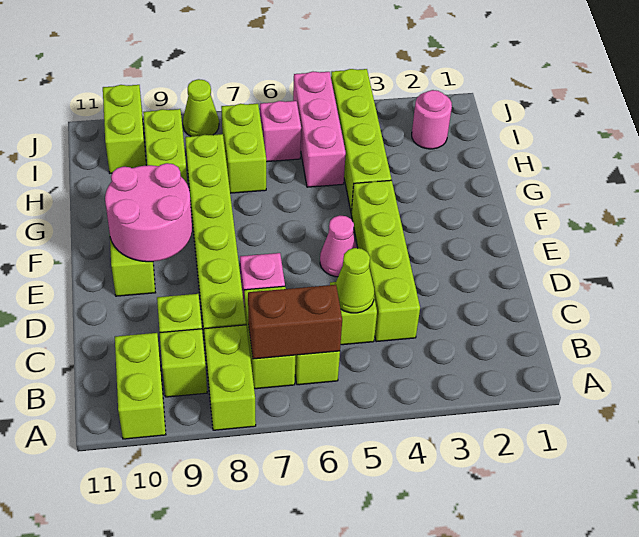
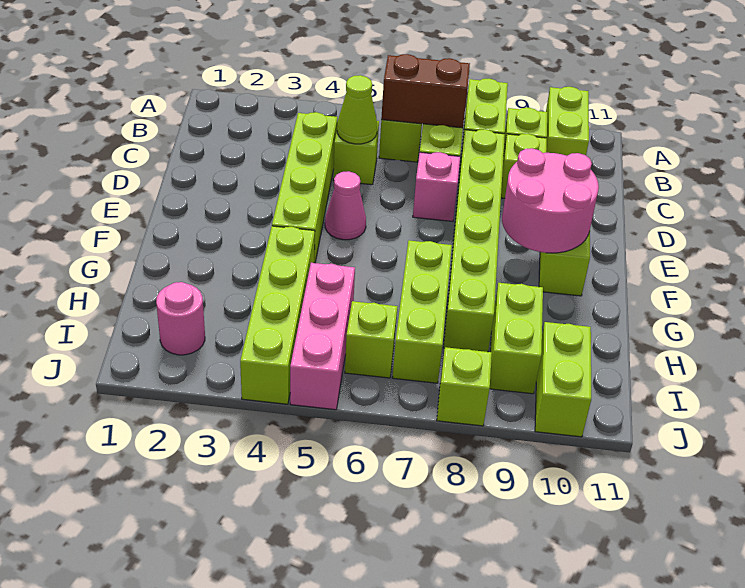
lime 1x2 brick [221,104,266,193] -> lime 1x3 brick [392,240,452,383]
pink 1x1 brick [260,101,301,162] -> lime 1x1 brick [345,301,398,378]
lime 1x1 cone [183,79,219,136] -> lime 1x1 brick [437,347,492,426]

